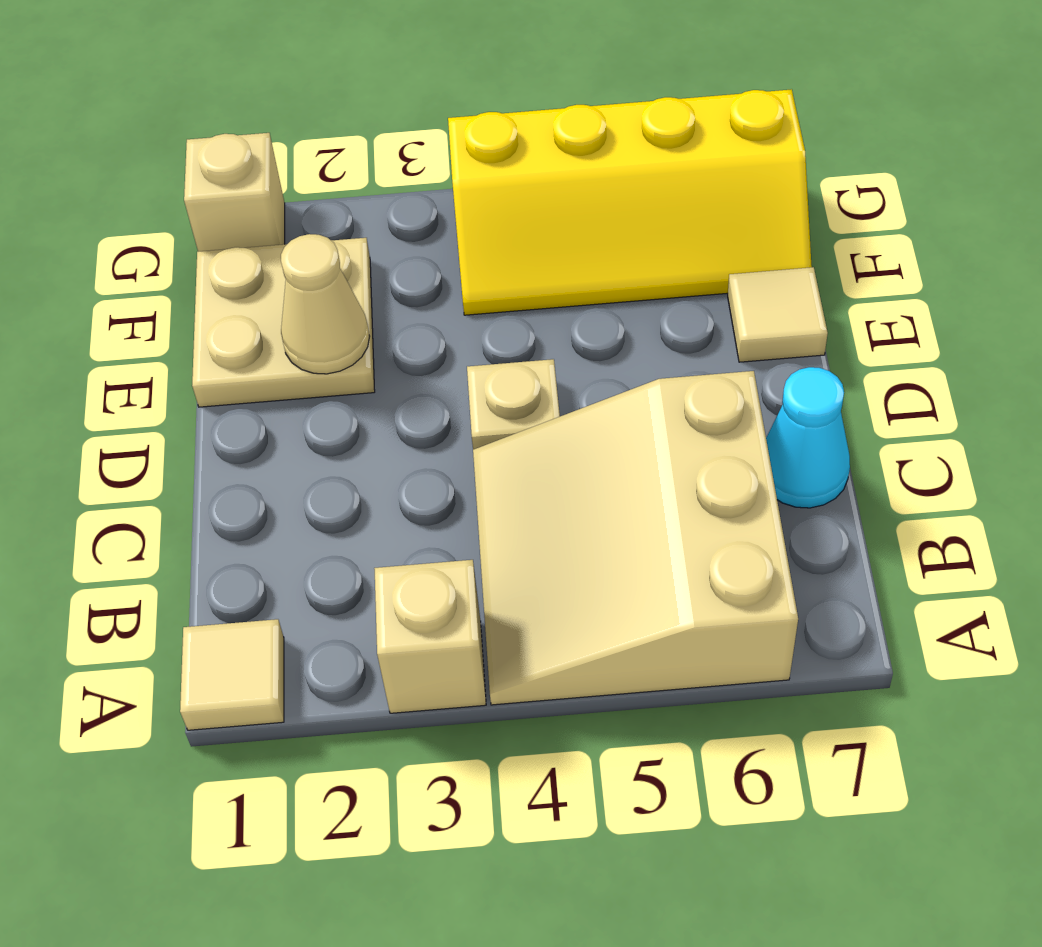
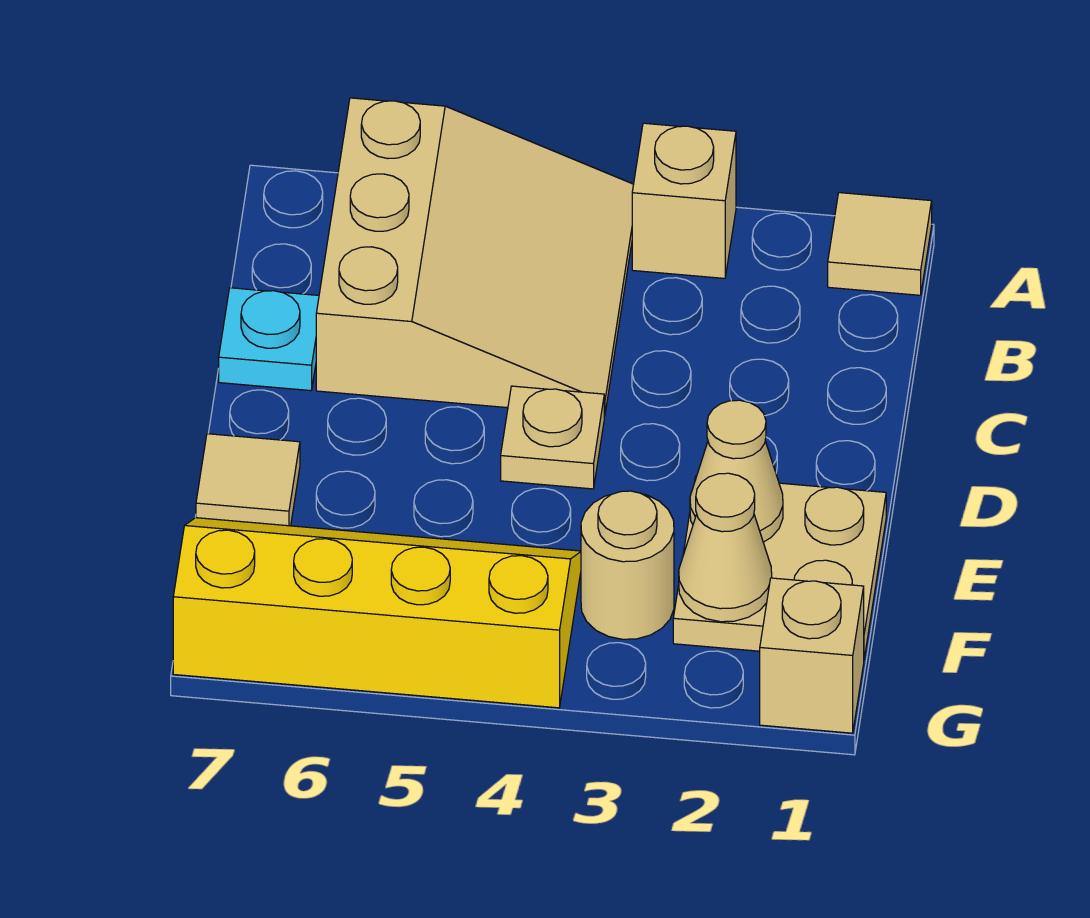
cyan 1x1 cone [766,367,850,508] -> cyan 1x1 plate [219,288,319,391]
none -> tan 1x1 cone [679,473,772,622]
none -> tan 1x1 round brick [581,491,674,639]

